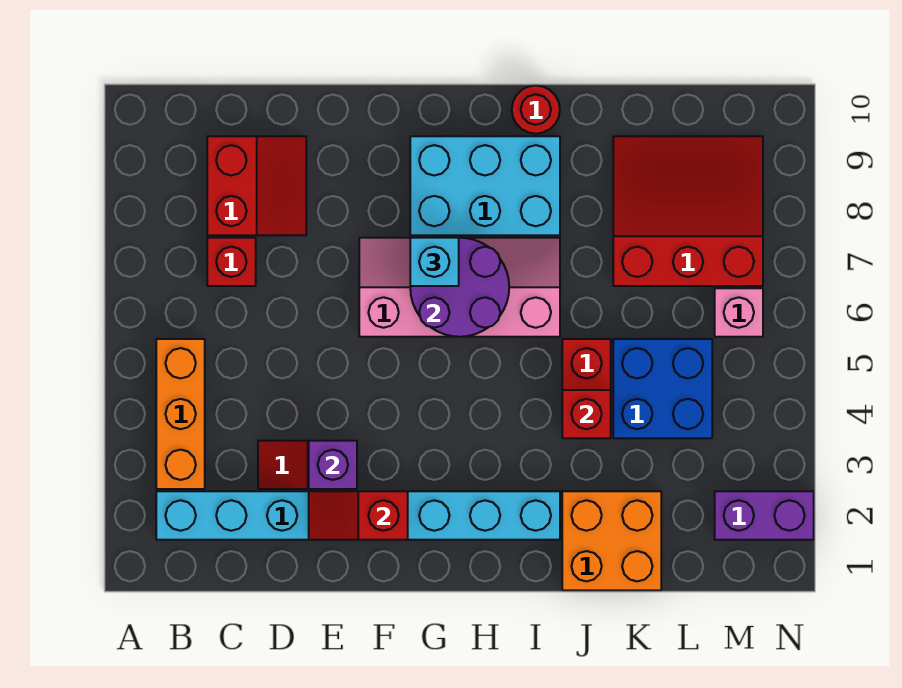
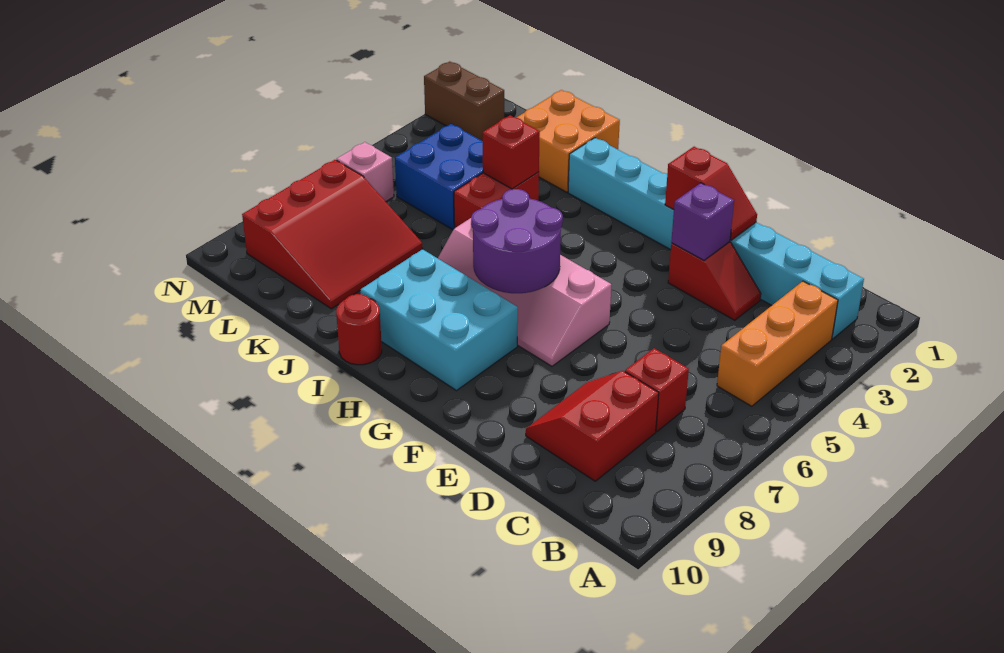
cyan 1x1 brick [410,238,459,286] -> none
red 3x3 slope [613,136,763,286] -> red 3x3 slope turned to [242,160,422,309]
purple 1x2 brick [715,491,814,540] -> brown 1x2 brick [424,61,504,141]

